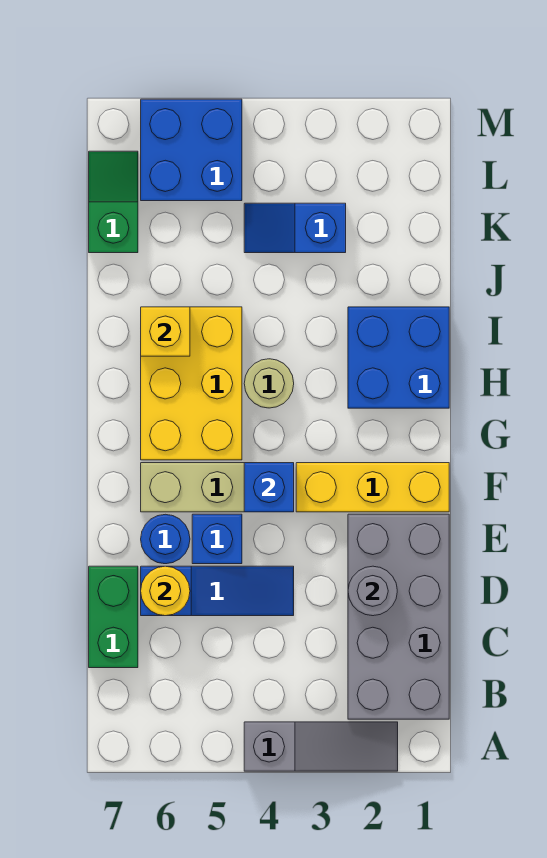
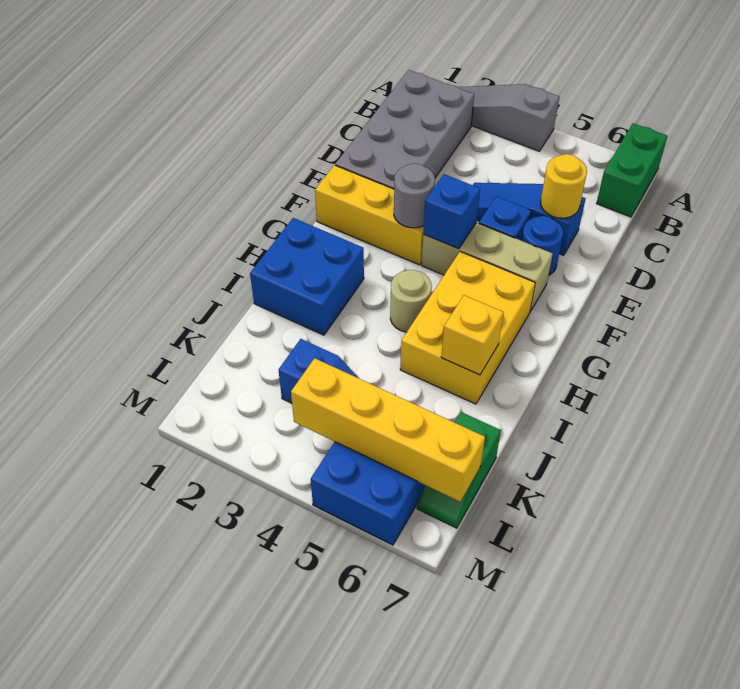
green 1x2 brick [89,566,138,668] -> green 1x2 brick moved to [597,123,667,217]
grey 1x1 round brick [348,566,397,616] -> grey 1x1 round brick moved to [394,163,435,228]
none -> yellow 1x4 brick [291,358,485,501]

